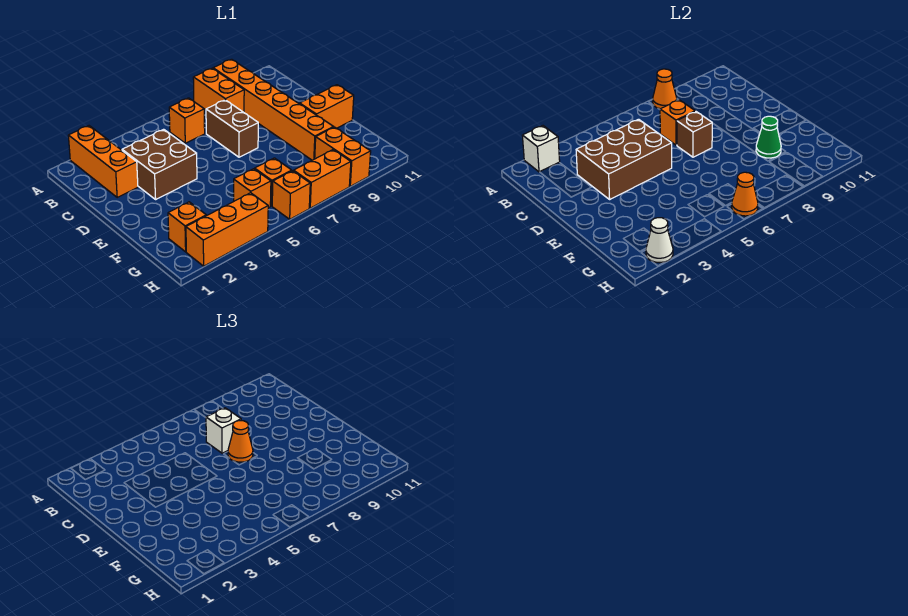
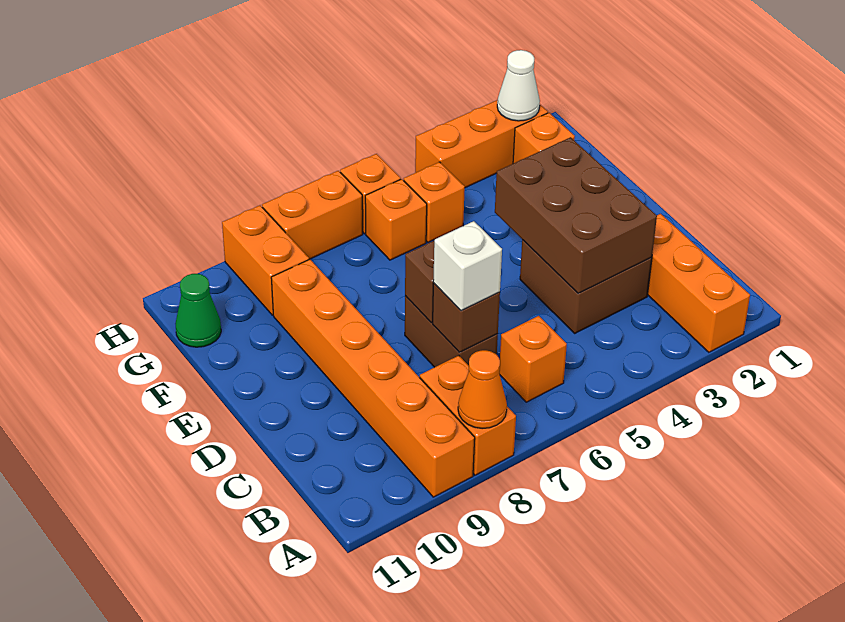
white 1x1 brick [522,126,560,172] -> none
brown 2x3 brick [576,119,672,199] -> brown 2x3 brick turned to [495,137,657,293]
orange 1x1 brick [660,100,695,145] -> brown 1x1 brick [433,283,500,352]
orange 1x1 cone [228,421,253,462] -> none
orange 1x2 brick [300,85,354,128] -> none
green 1x1 cone [756,116,781,158] -> green 1x1 cone moved to [175,274,221,347]
orange 1x1 cone [732,172,758,216] -> none

